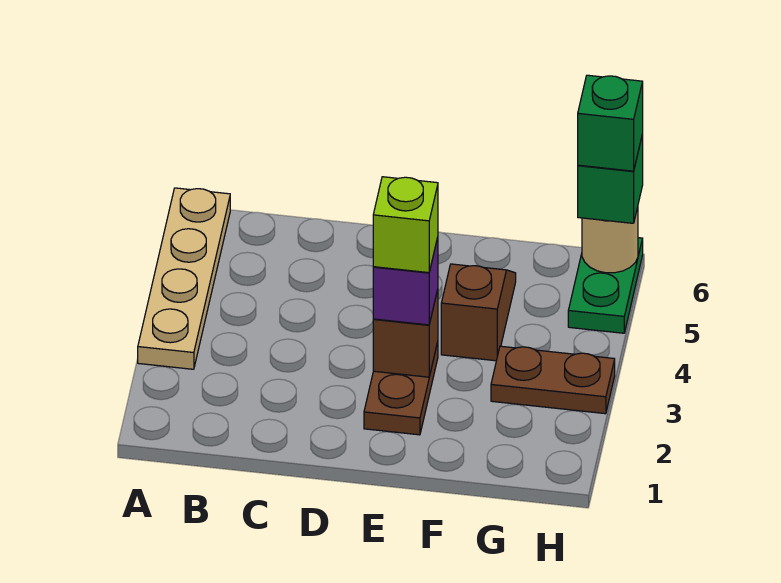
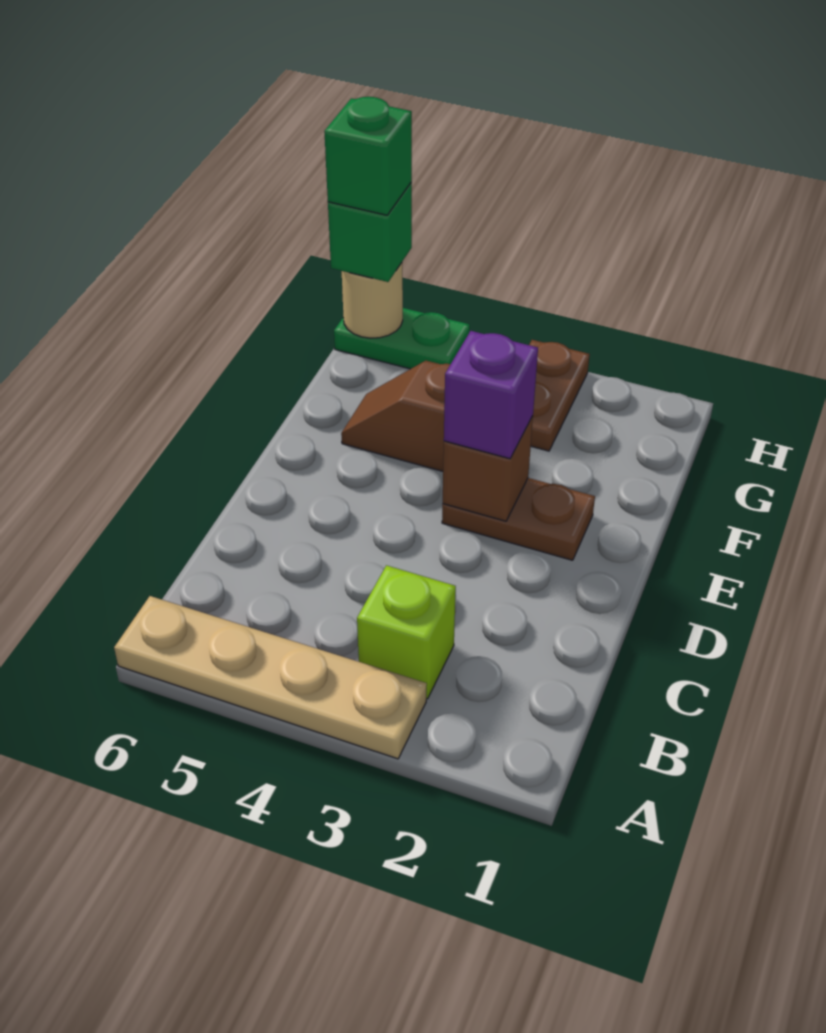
lime 1x1 brick [373,177,438,273] -> lime 1x1 brick moved to [357,565,456,699]

